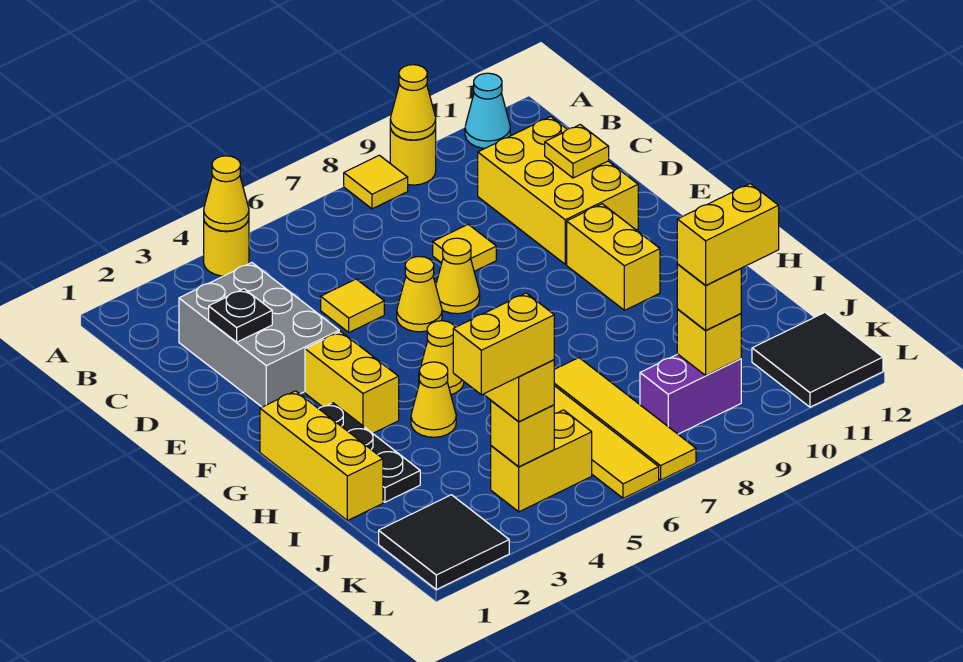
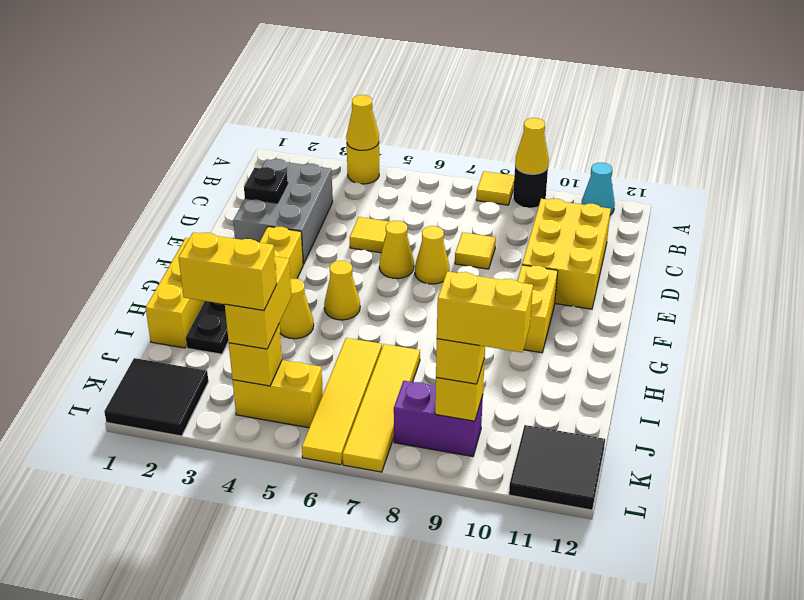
yellow 1x1 round brick [390,128,436,185] -> black 1x1 round brick [513,166,548,208]
yellow 1x1 plate [545,125,609,178] -> none

